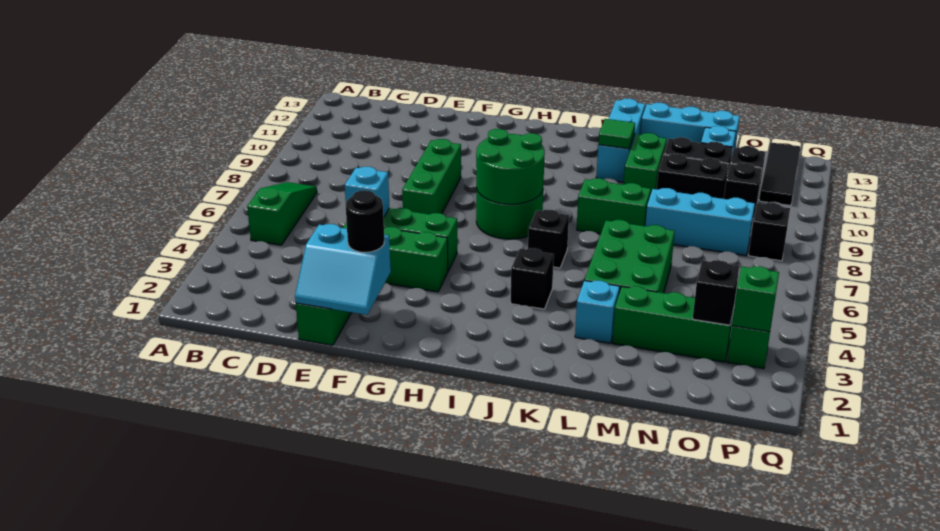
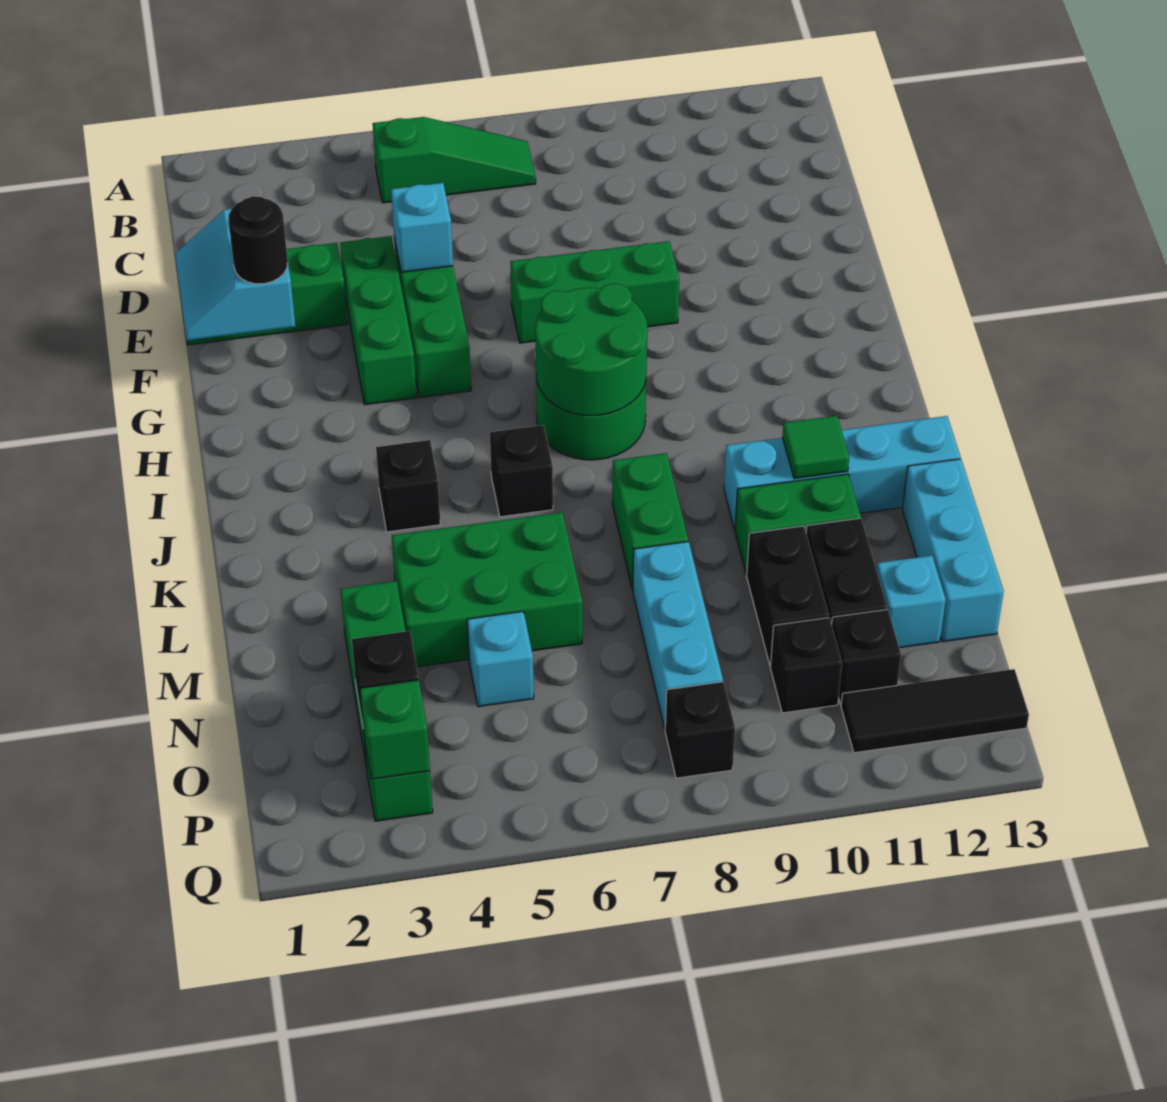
cyan 1x3 brick [596,99,645,182] -> cyan 1x4 brick [724,416,960,530]
cyan 1x1 brick [575,281,620,343] -> cyan 1x1 brick moved to [467,612,534,707]

